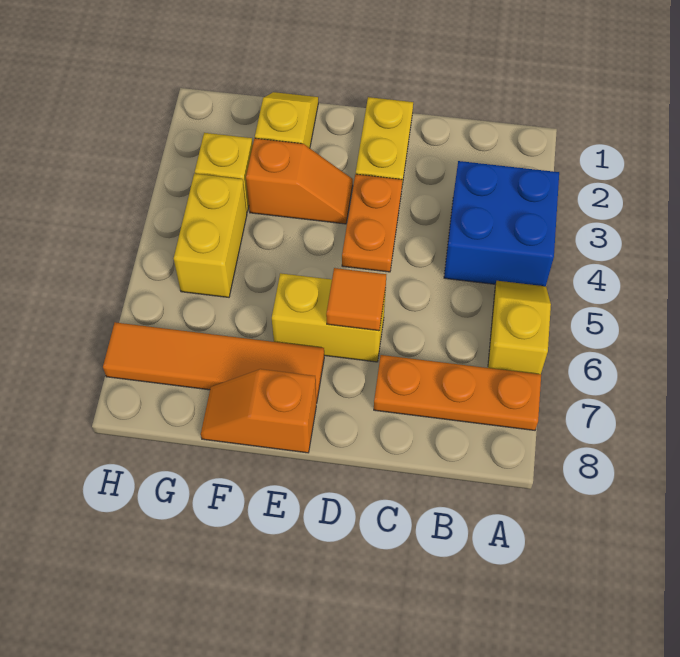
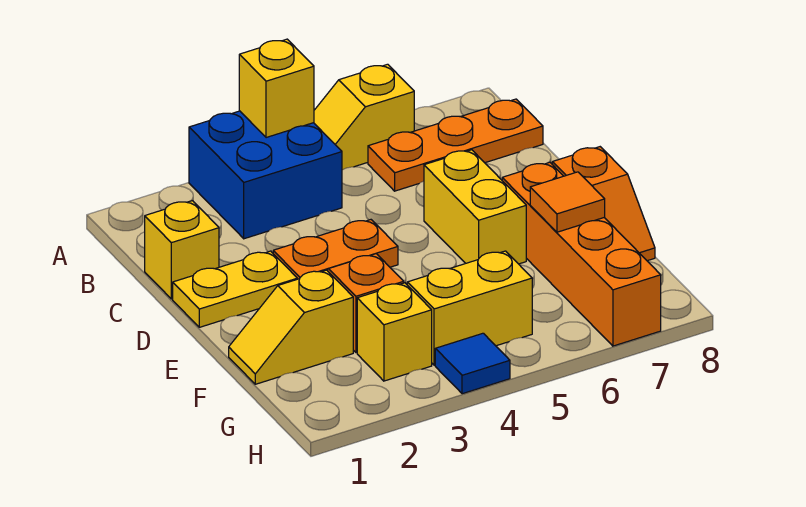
none -> yellow 1x1 brick [239,39,314,138]
orange 1x3 plate [374,355,541,430] -> orange 1x3 plate turned to [368,99,543,191]
none -> yellow 1x1 brick [145,201,219,299]
orange 1x1 tile [326,268,386,331] -> orange 1x1 tile moved to [530,172,605,232]
orange 1x4 tile [103,322,324,403] -> orange 1x4 brick [502,162,661,346]
none -> blue 1x1 tile [435,333,510,394]

